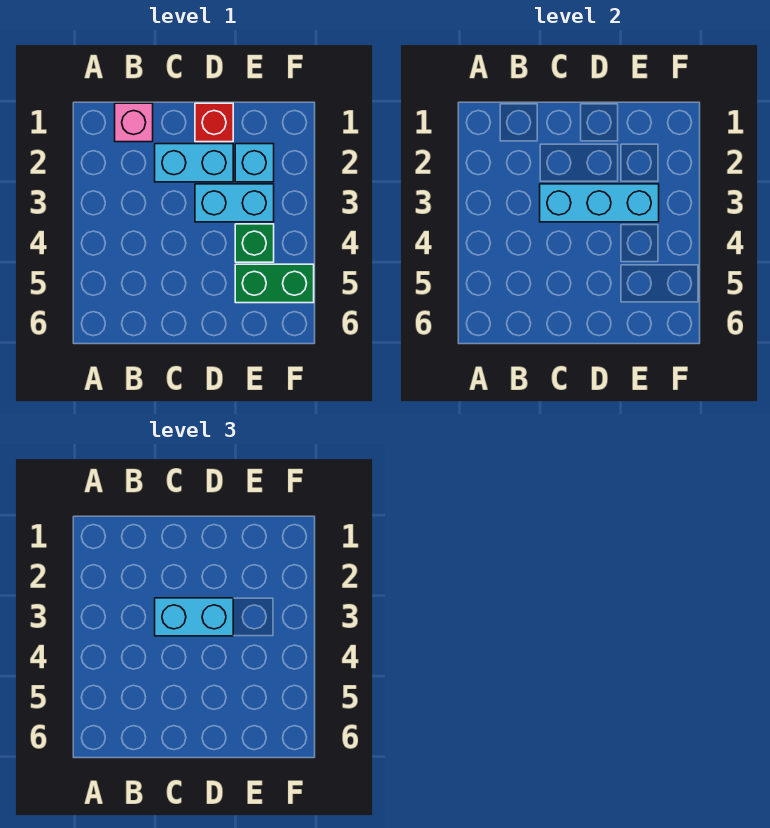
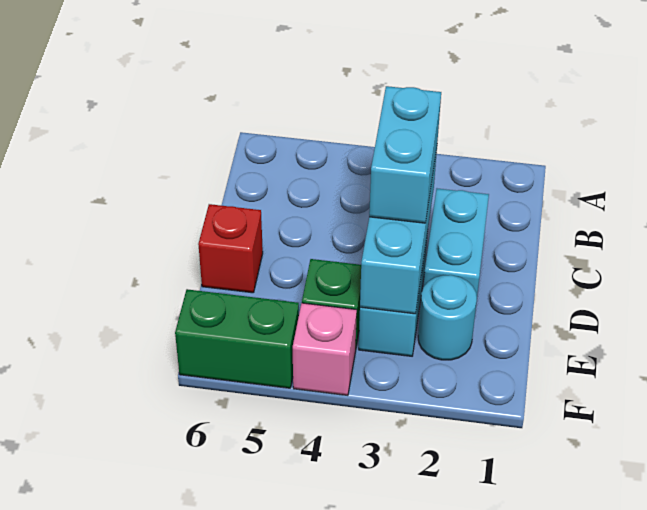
pink 1x1 brick [115,103,153,142] -> pink 1x1 brick moved to [293,303,357,395]
red 1x1 brick [195,103,233,142] -> red 1x1 brick moved to [198,204,263,293]
cyan 1x1 brick [235,144,274,182] -> cyan 1x1 round brick [418,275,477,360]
green 1x2 brick [235,264,314,303] -> green 1x2 brick turned to [175,289,299,388]

